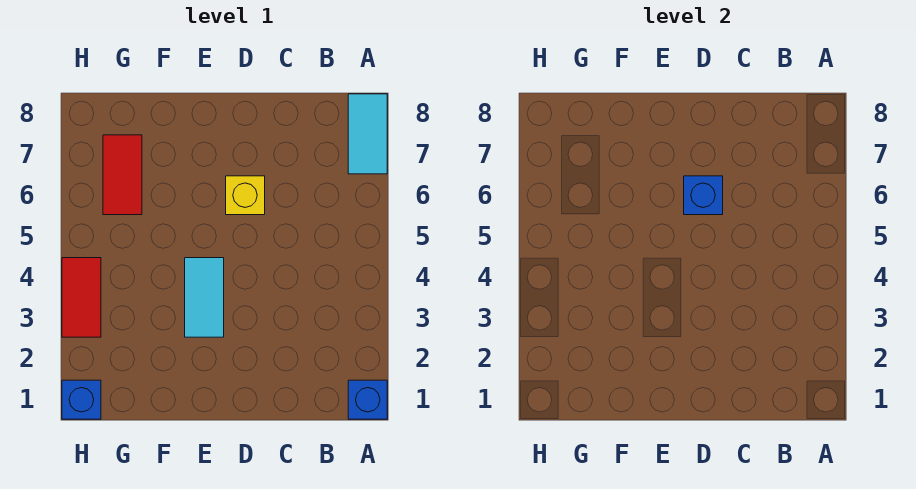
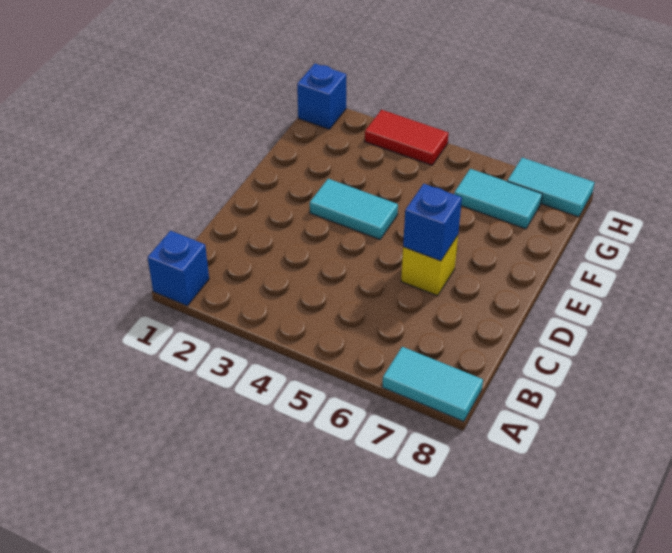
red 1x2 tile [103,135,142,215] -> cyan 1x2 tile [454,169,542,229]
none -> cyan 1x2 tile [507,158,595,217]

